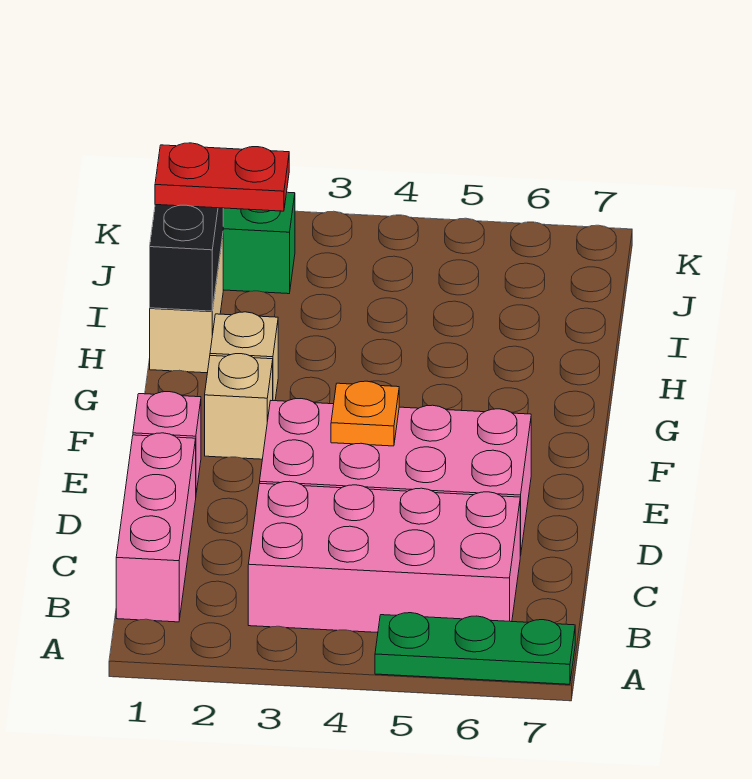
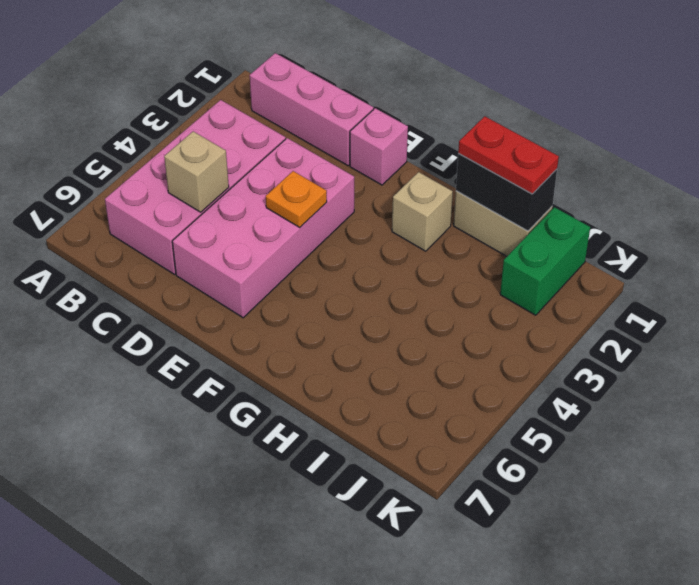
green 1x3 plate [375,613,575,684] -> none
tan 1x1 brick [205,354,273,459] -> tan 1x1 brick moved to [164,131,229,212]
red 1x2 plate [155,143,289,211] -> red 1x2 plate turned to [458,116,559,194]

